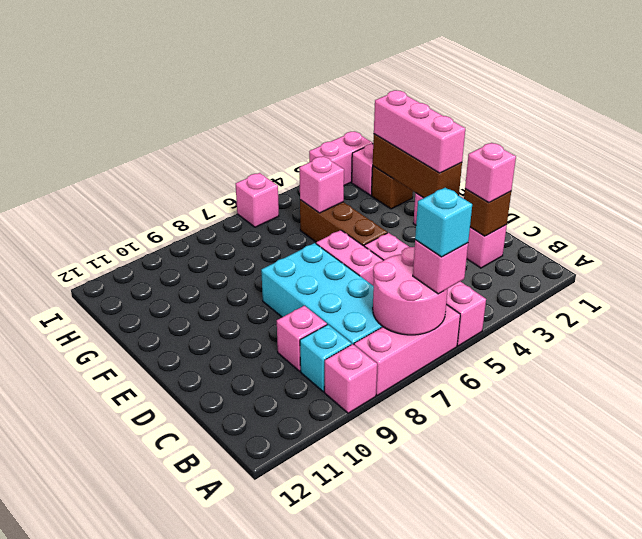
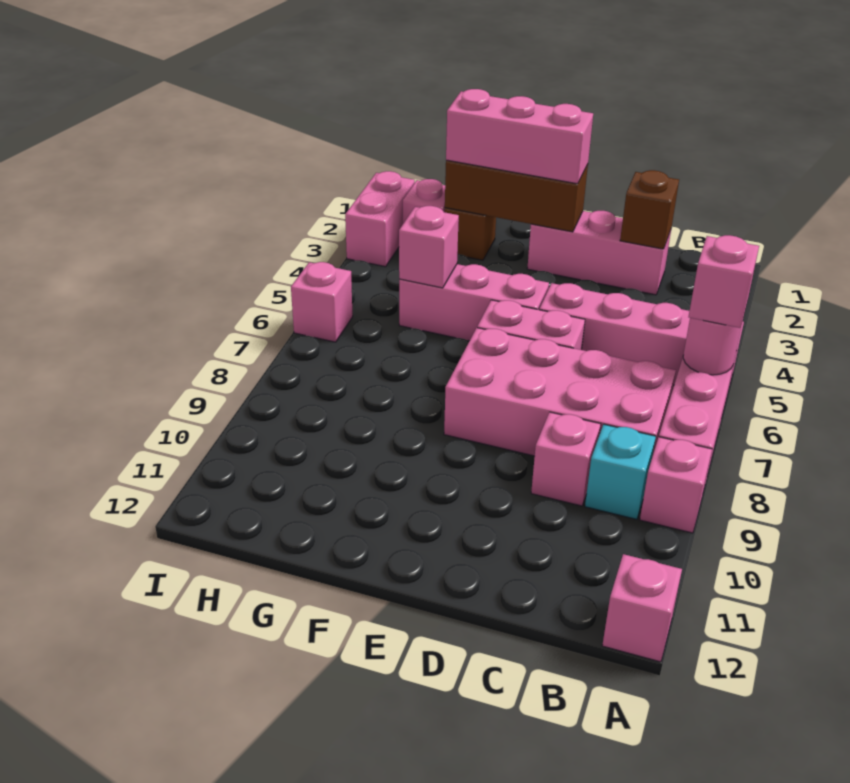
pink 2x2 round brick [373,247,448,335] -> pink 1x1 round brick [683,318,742,375]
cyan 1x1 brick [415,188,472,257] -> none
cyan 2x4 brick [261,243,383,345] -> pink 2x4 brick [444,328,676,456]
pink 1x1 brick [465,143,516,203] -> pink 1x1 brick moved to [602,554,682,662]
brown 1x3 brick [300,200,387,246] -> pink 1x3 brick [399,264,549,341]

